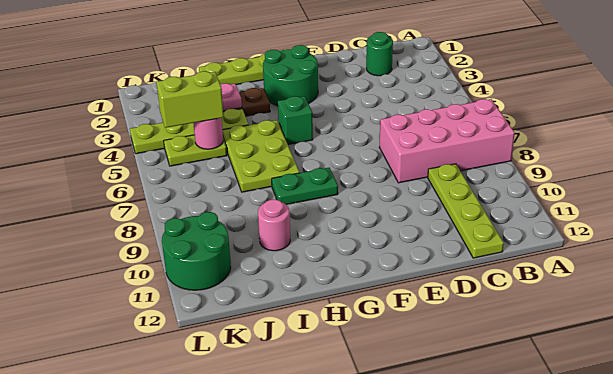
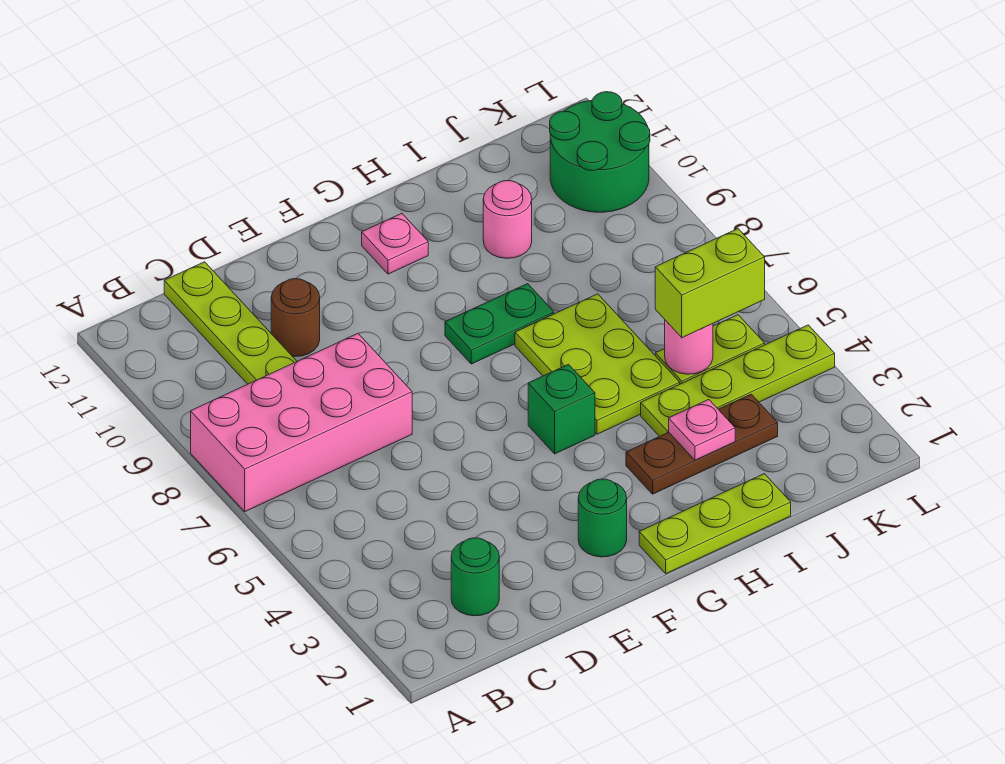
none -> brown 1x1 round brick [271,279,320,357]
green 2x2 round brick [263,45,318,106] -> green 1x1 round brick [578,479,627,557]
none -> pink 1x1 plate [362,213,428,274]

